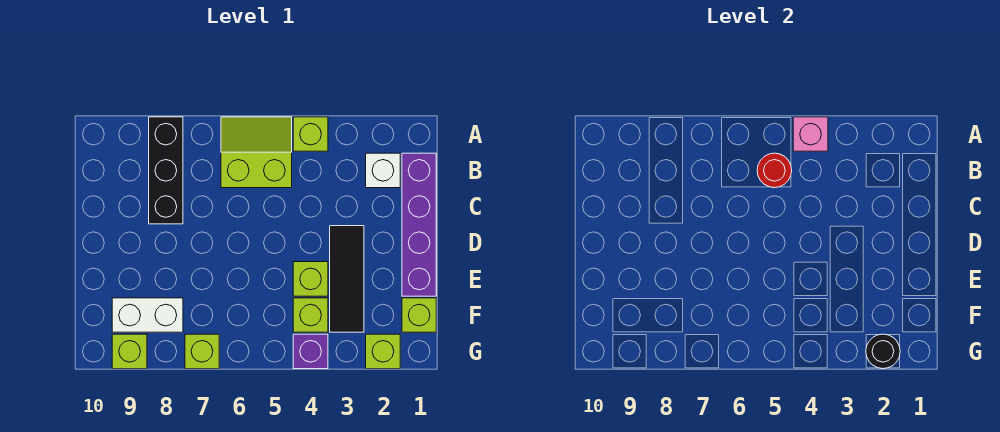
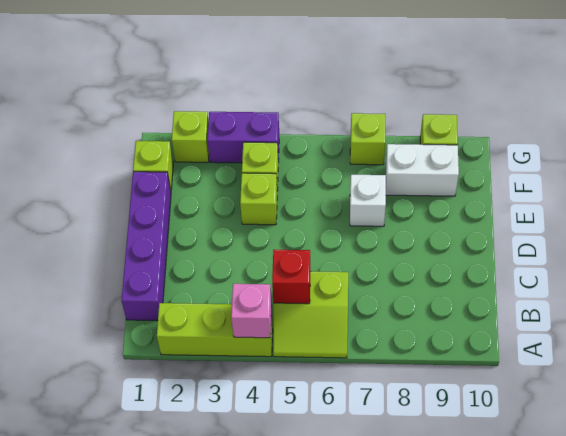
lime 1x1 brick [293,117,328,151] -> lime 1x3 brick [157,303,273,357]
black 1x3 brick [149,117,183,224] -> none
white 1x1 brick [366,153,400,188] -> white 1x1 brick moved to [350,175,386,226]
red 1x1 round brick [757,153,792,188] -> red 1x1 brick [272,250,311,304]
black 1x3 tile [330,226,364,332] -> none
black 1x1 round brick [866,334,900,369] -> none
purple 1x1 brick [293,334,328,369] -> purple 1x2 brick [207,112,279,163]

